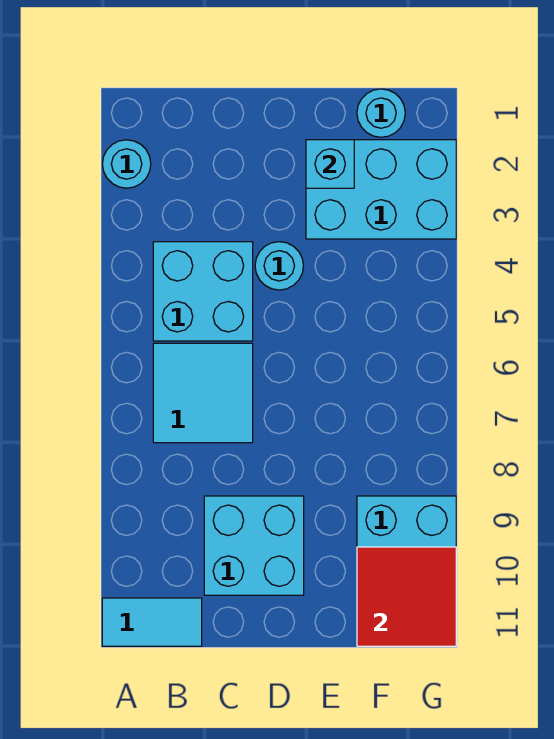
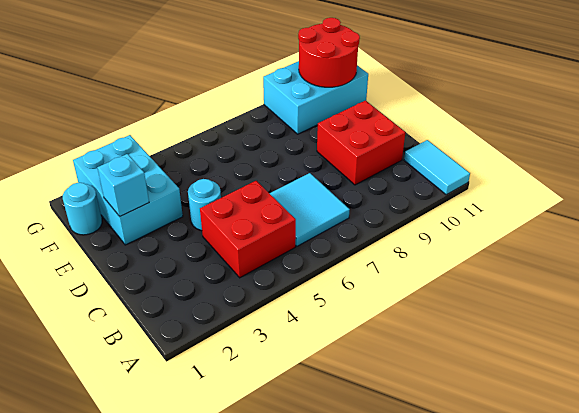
cyan 1x1 round brick [102,140,151,188] -> none
cyan 2x2 brick [153,242,253,341] -> red 2x2 brick [200,181,296,278]
cyan 2x2 brick [204,496,304,595] -> red 2x2 brick [317,101,405,185]
red 2x2 tile [357,547,456,646] -> red 2x2 round brick [298,18,360,87]

